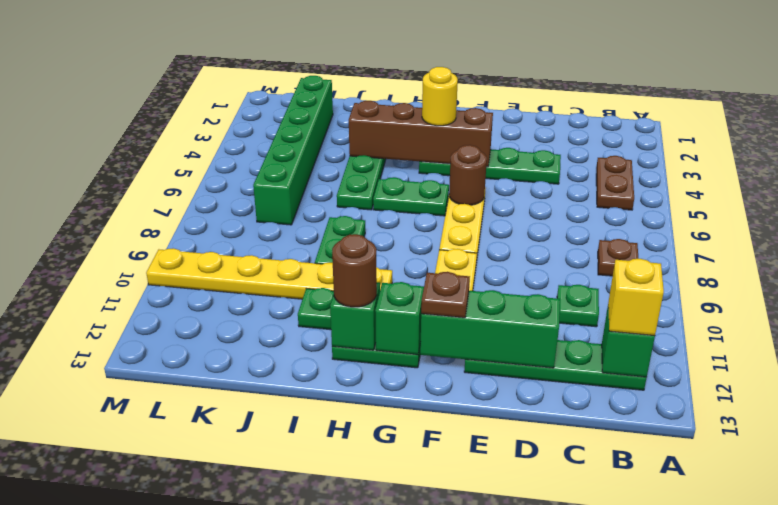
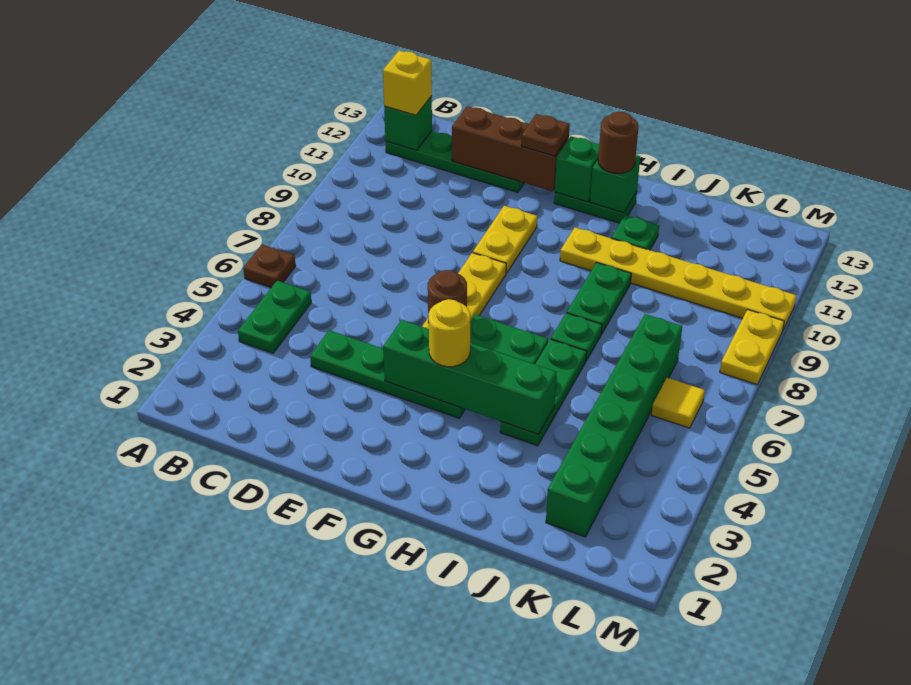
brown 1x2 plate [596,156,634,210] -> green 1x2 plate [238,280,311,353]
brown 1x1 plate [598,239,639,276] -> brown 1x1 plate moved to [243,245,296,287]
green 1x1 plate [557,285,599,327] -> green 1x1 plate moved to [551,313,602,361]
green 1x3 brick [420,290,560,368] -> brown 1x3 brick [452,106,569,191]
brown 1x4 brick [349,101,493,167] -> green 1x4 brick [383,320,557,434]
none -> yellow 1x1 tile [652,378,705,428]
none -> yellow 1x2 plate [720,310,784,384]

